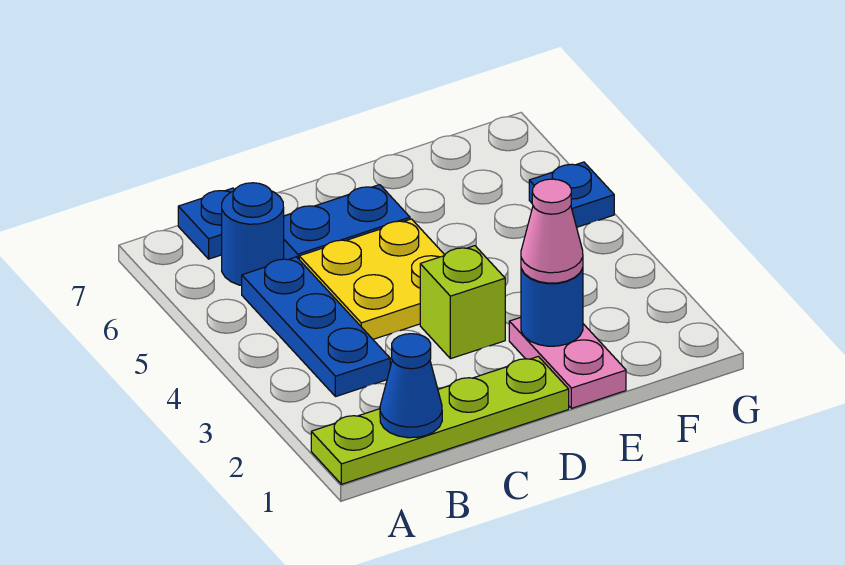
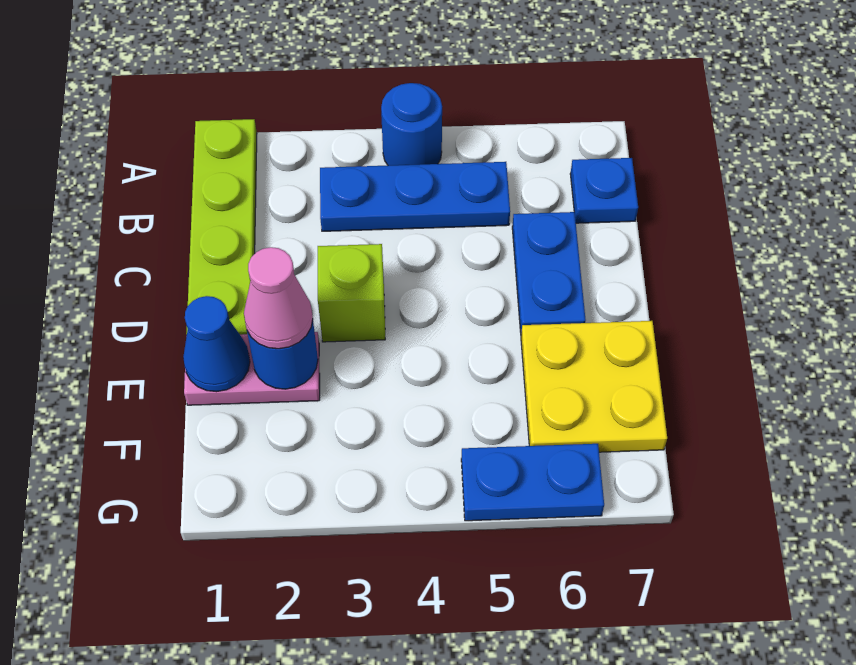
blue 1x1 cone [380,334,442,438] -> blue 1x1 cone moved to [183,296,250,392]
blue 1x1 round brick [222,183,284,286] -> blue 1x1 round brick moved to [381,83,442,165]
yellow 2x2 plate [299,219,445,339] -> yellow 2x2 plate moved to [521,321,667,452]
blue 1x1 plate [529,162,614,227] -> blue 1x2 plate [461,444,604,521]

